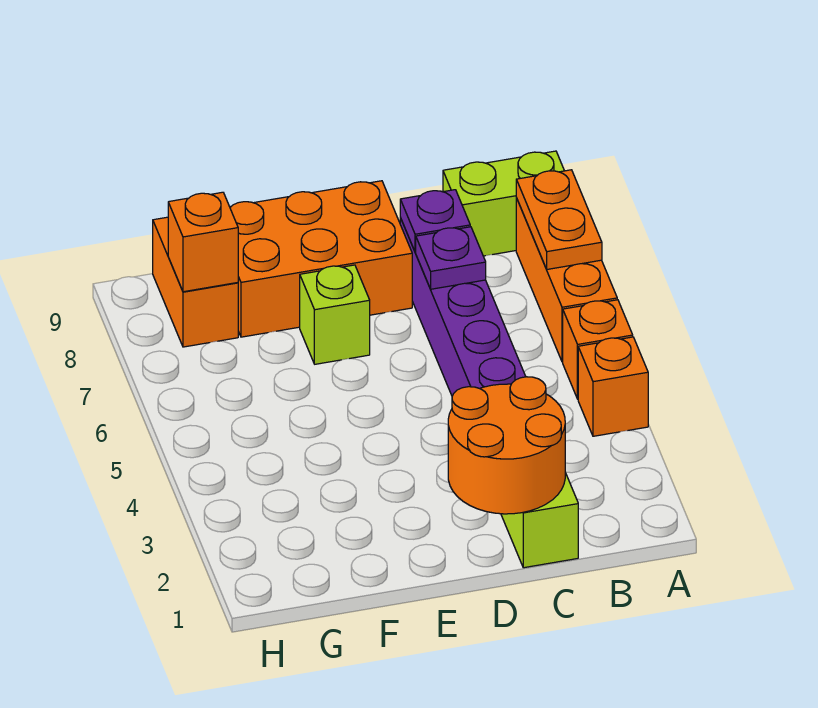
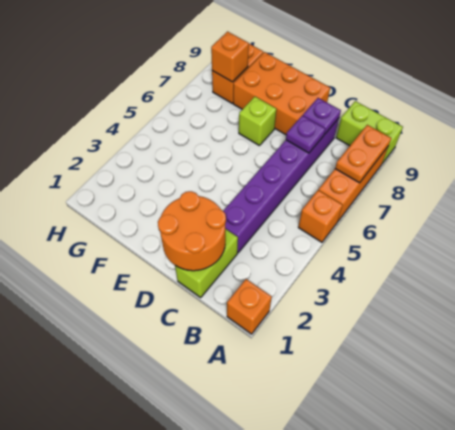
orange 1x1 brick [578,337,648,436] -> orange 1x1 brick moved to [227,279,272,334]

